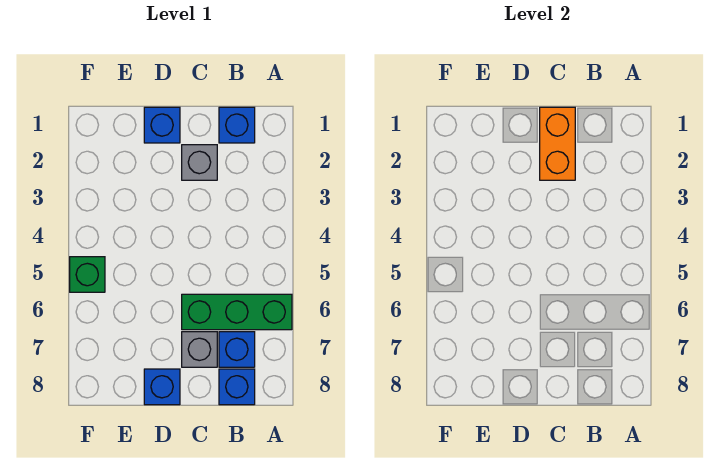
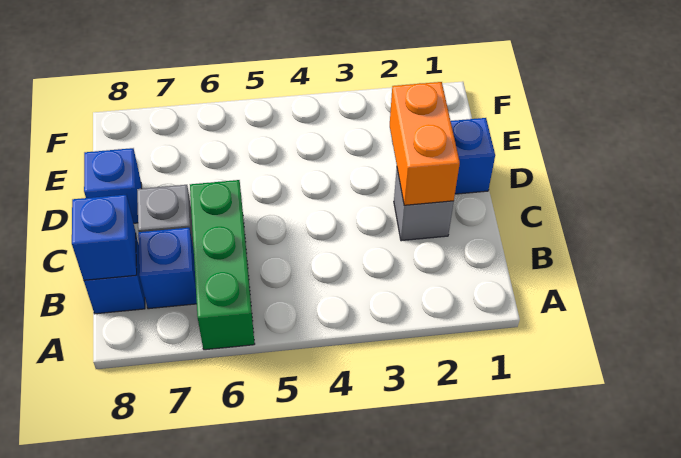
blue 1x1 brick [219,107,255,143] -> blue 1x1 brick moved to [72,195,137,280]
orange 1x2 brick [540,107,575,180] -> orange 1x2 brick turned to [390,82,460,205]
green 1x1 brick [70,257,105,292] -> none

